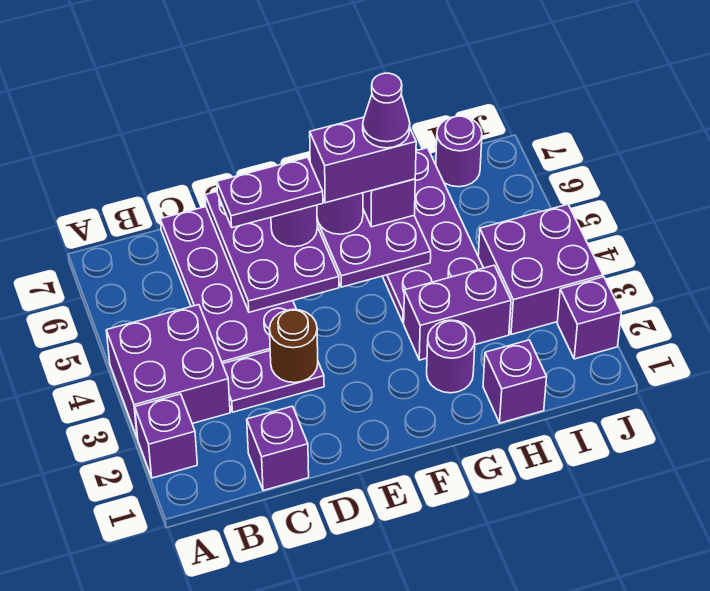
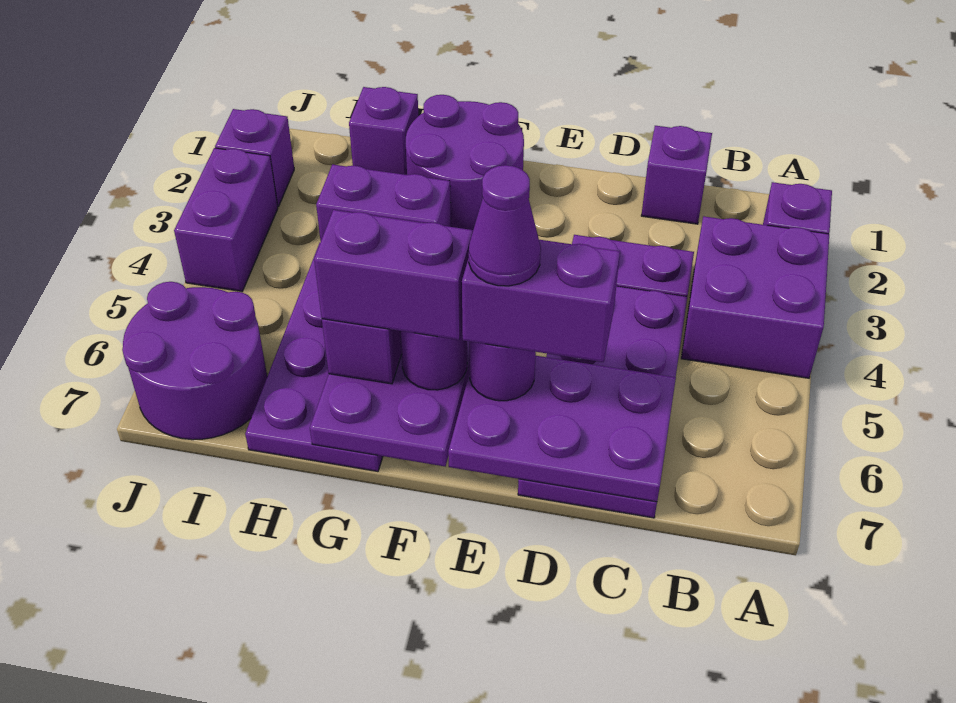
brown 1x1 round brick [270,309,318,383] -> none
purple 2x3 plate [205,192,339,312] -> purple 2x3 plate turned to [448,356,676,502]
purple 1x2 plate [217,157,323,228] -> purple 1x2 brick [462,240,620,362]
purple 1x1 round brick [427,320,475,393] -> purple 2x2 round brick [406,95,524,230]
purple 1x1 cone [363,73,410,148] -> purple 1x1 cone moved to [469,165,541,286]
purple 2x2 brick [478,204,603,335] -> purple 1x2 brick [174,148,278,291]
purple 1x1 round brick [436,116,482,187] -> purple 2x2 round brick [122,282,267,440]

